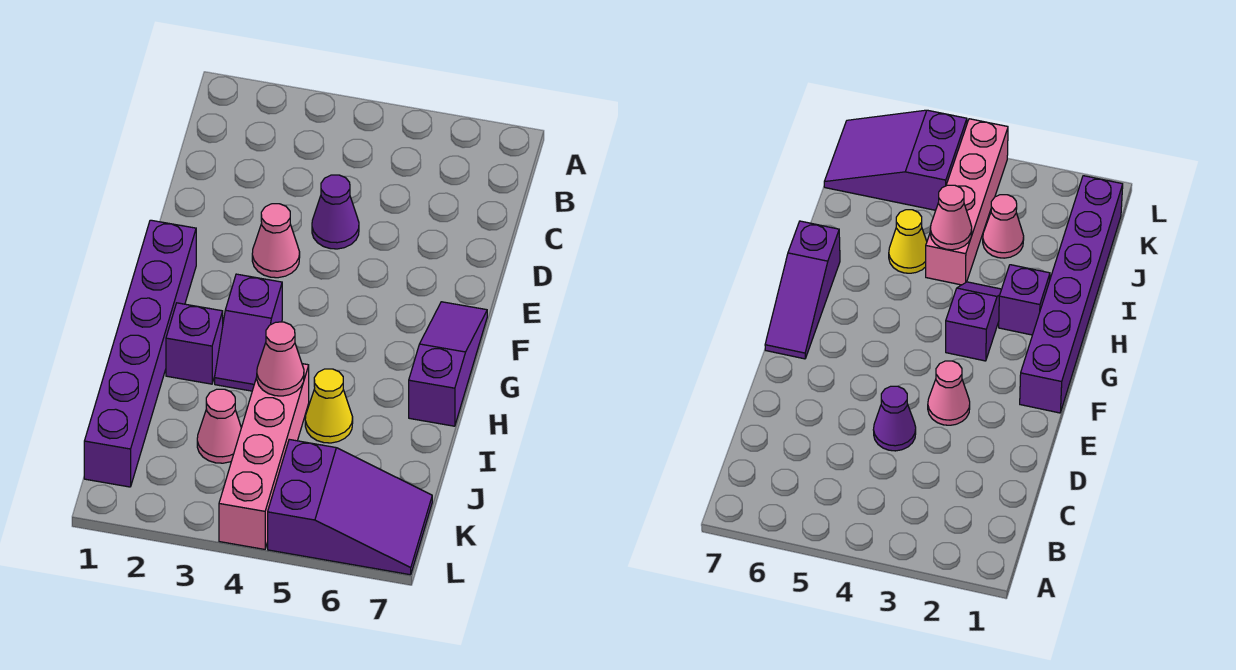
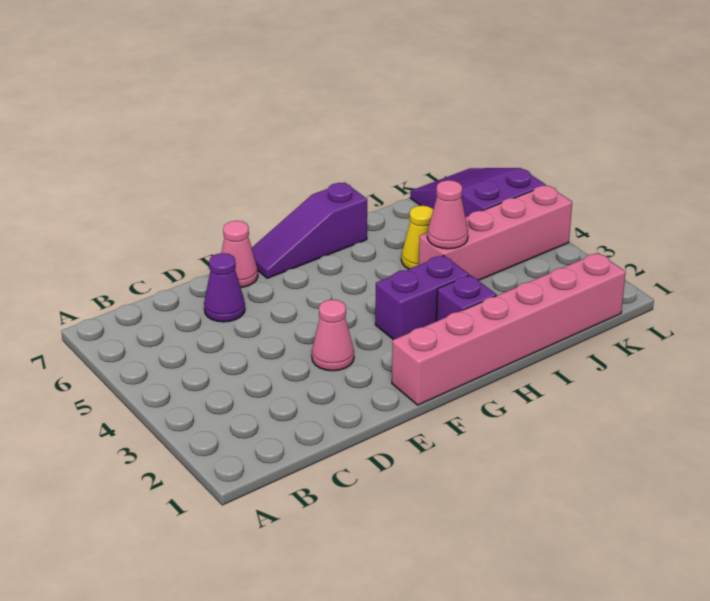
purple 1x1 cone [312,175,359,249] -> purple 1x1 cone moved to [204,253,245,322]
purple 1x6 brick [84,220,196,487] -> pink 1x6 brick [392,253,626,405]
purple 1x2 slope [215,274,282,391] -> purple 1x2 brick [375,255,469,340]
pink 1x1 cone [197,389,241,463] -> pink 1x1 cone moved to [221,221,258,287]

